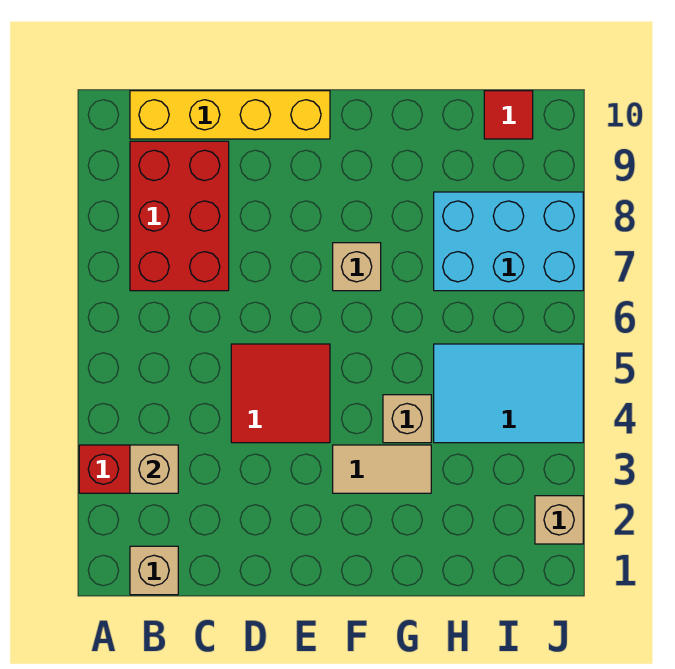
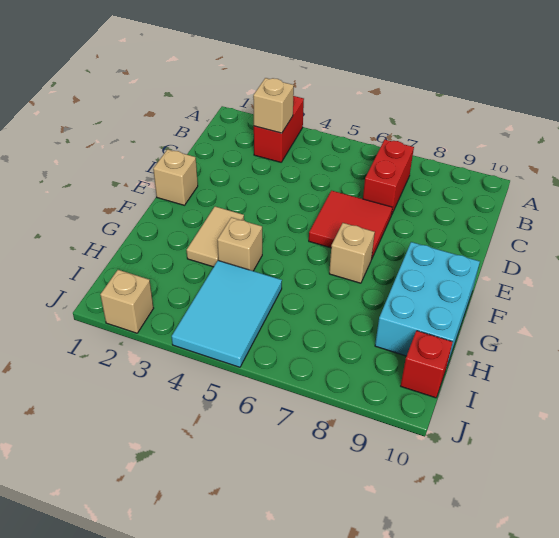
tan 1x1 brick [130,546,178,595] -> tan 1x1 brick moved to [153,149,198,205]
red 2x3 brick [130,141,229,291] -> red 1x2 brick [363,140,414,214]
yellow 1x4 brick [130,91,330,139] -> none
red 2x2 tile [231,344,330,443] -> red 2x2 tile moved to [309,191,393,258]
cyan 2x3 brick [434,192,583,291] -> cyan 2x3 brick moved to [375,242,480,365]
red 1x1 tile [484,91,533,139] -> red 1x1 brick [401,331,453,398]

